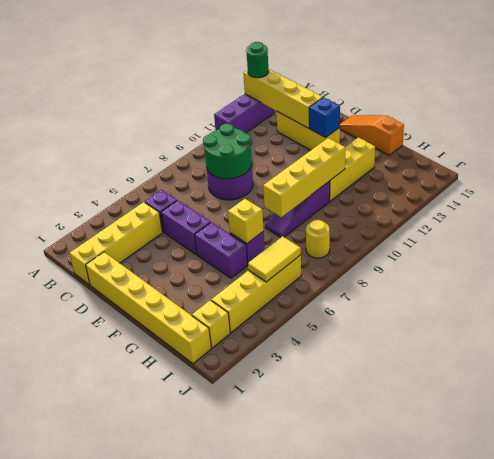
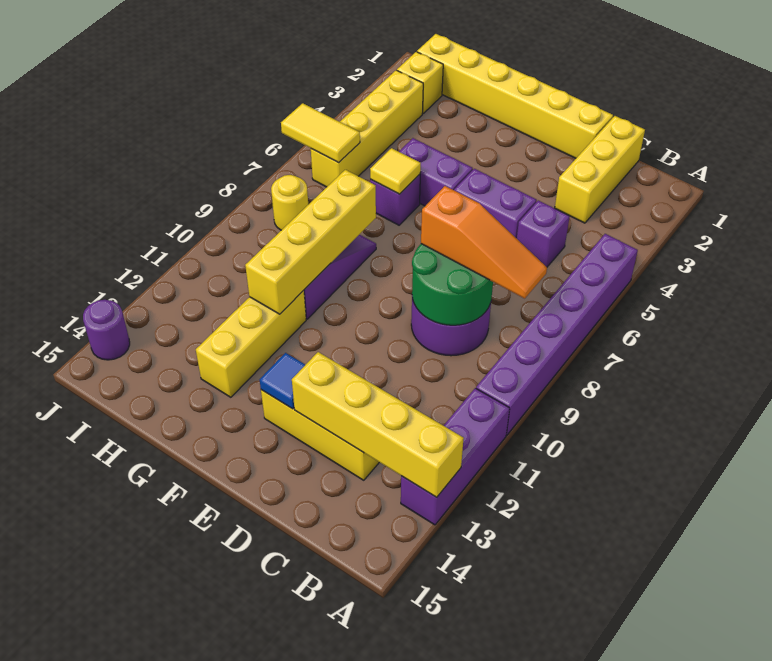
none -> purple 1x6 brick [476,234,638,435]
green 1x1 round brick [246,42,269,78] -> none
yellow 1x4 brick [70,202,162,285] -> yellow 1x3 brick [555,116,645,223]
blue 1x1 brick [309,97,340,138] -> blue 1x1 tile [260,353,305,409]
orange 1x3 slope [340,115,404,155] -> orange 1x3 slope moved to [421,186,547,299]
yellow 1x1 brick [228,199,264,244] -> yellow 1x1 tile [370,148,421,194]
yellow 1x2 tile [248,236,301,282] -> yellow 1x2 tile turned to [281,103,360,163]
none -> purple 1x1 round brick [83,300,130,360]

